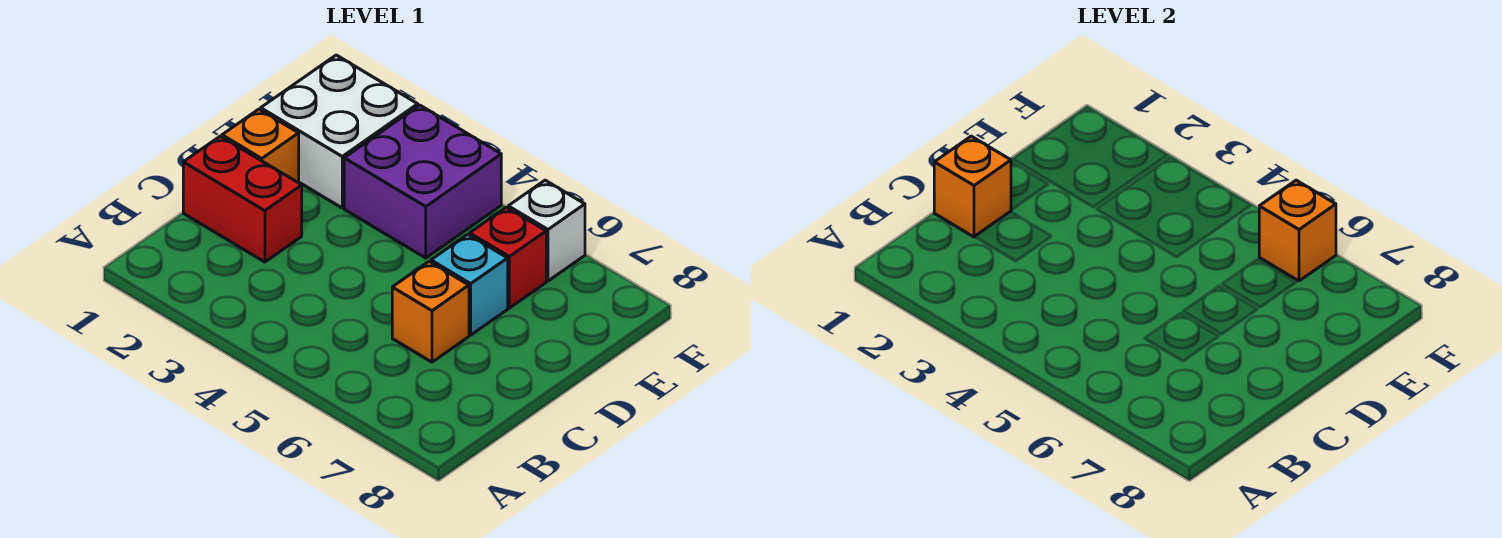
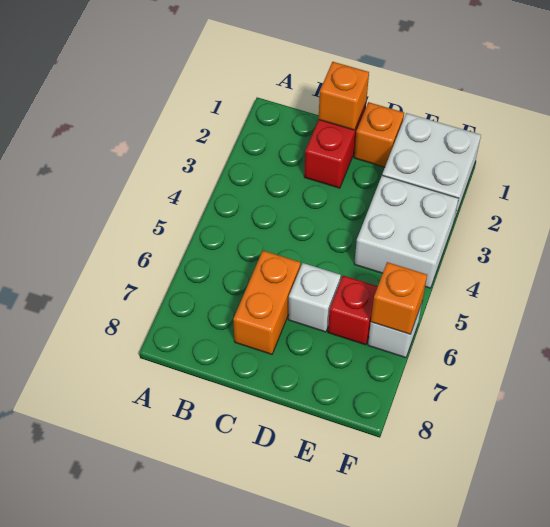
orange 1x1 brick [392,261,469,362] -> orange 1x2 brick [233,251,300,354]
cyan 1x1 brick [431,234,508,335] -> white 1x1 brick [288,263,341,332]
purple 2x2 brick [344,105,501,258] -> white 2x2 brick [354,175,459,288]

